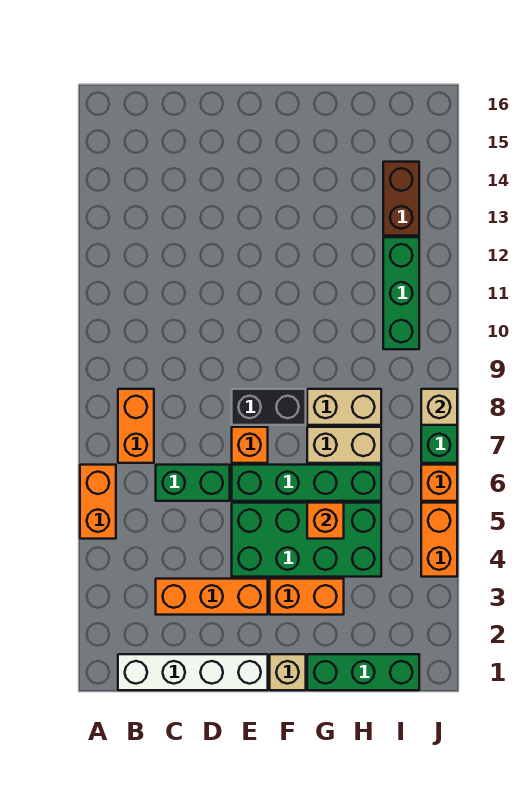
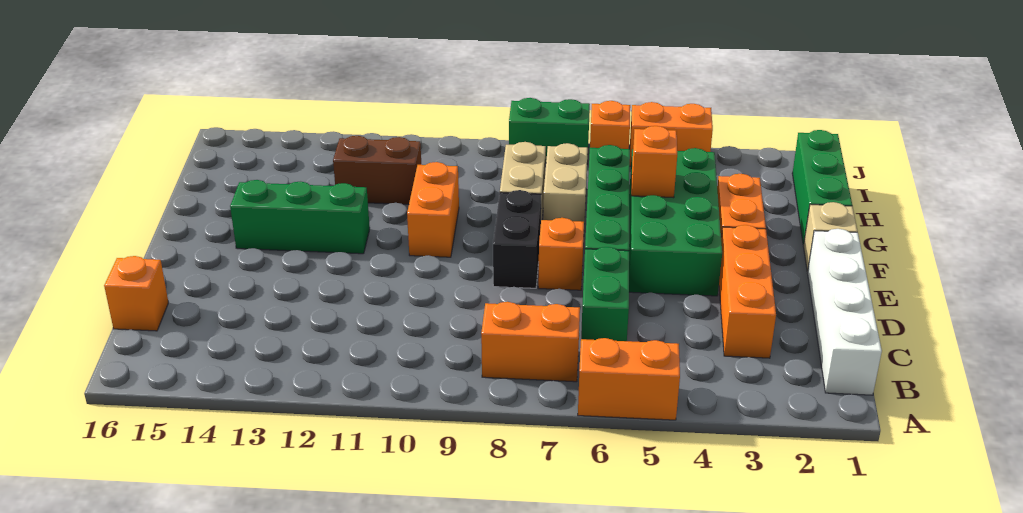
none -> orange 1x1 brick [104,256,169,331]
none -> orange 1x2 brick [407,162,459,257]
green 1x3 brick [383,237,419,349] -> green 1x3 brick moved to [230,180,370,254]
brown 1x2 brick [383,162,419,236] -> brown 1x2 brick moved to [333,136,421,205]
tan 1x1 brick [421,389,457,425] -> none

